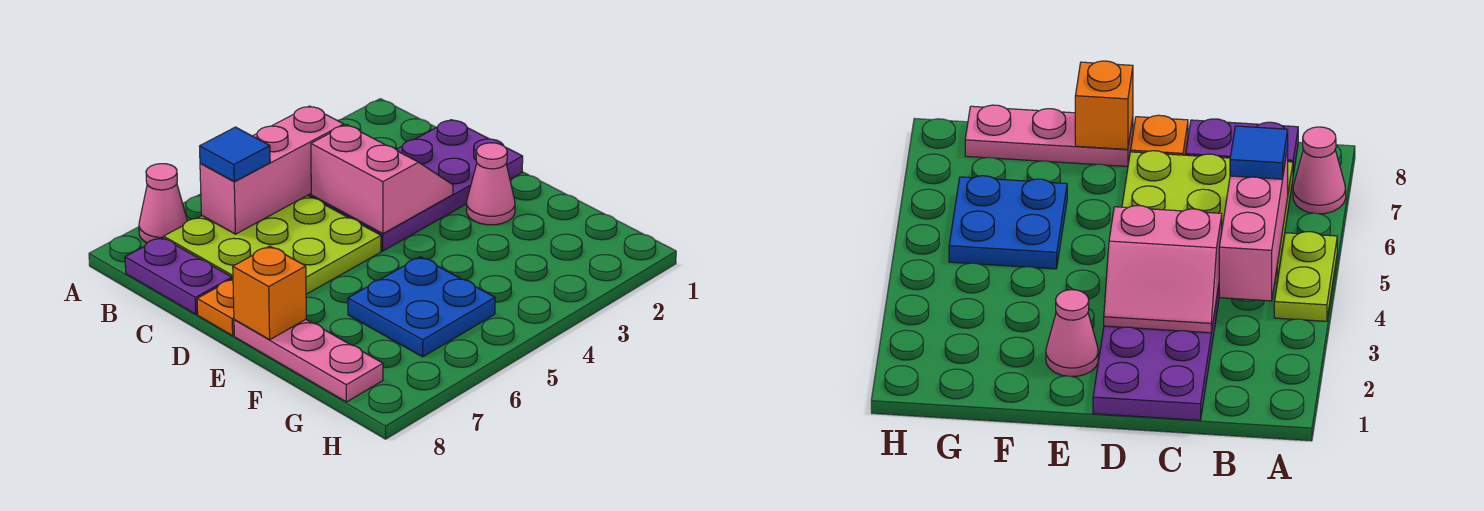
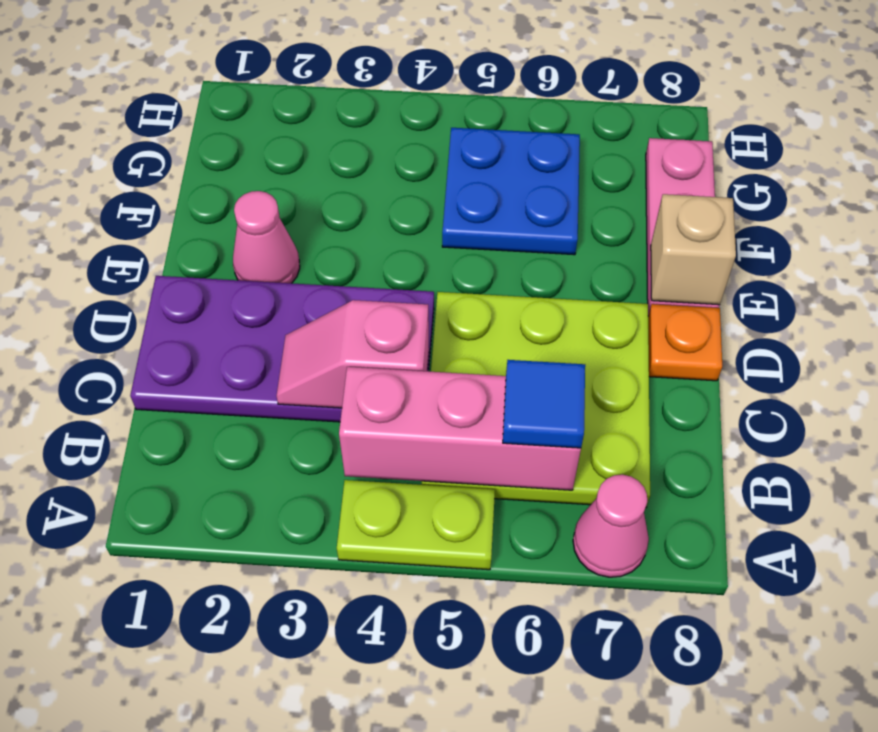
purple 1x2 plate [125,237,232,314] -> none
pink 2x2 slope [311,125,453,234] -> pink 1x2 slope [276,300,429,408]
orange 1x1 brick [233,246,306,340] -> tan 1x1 brick [651,194,736,305]

